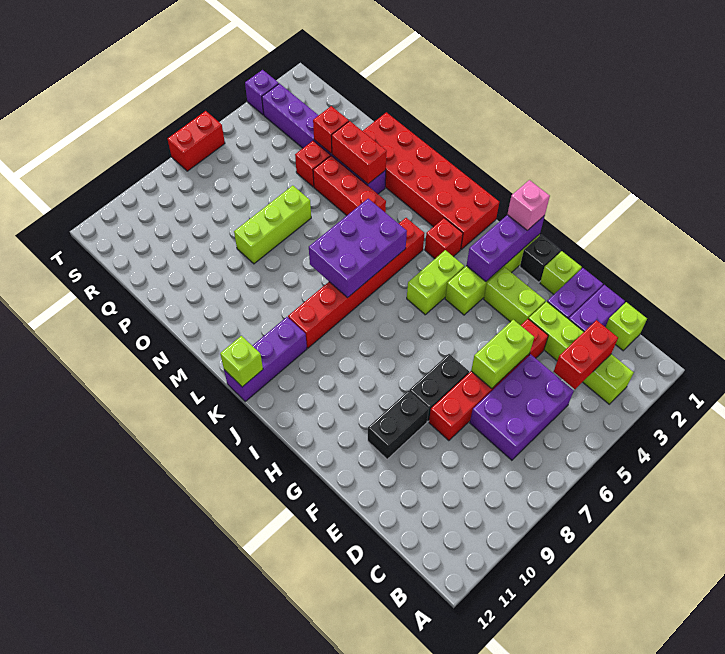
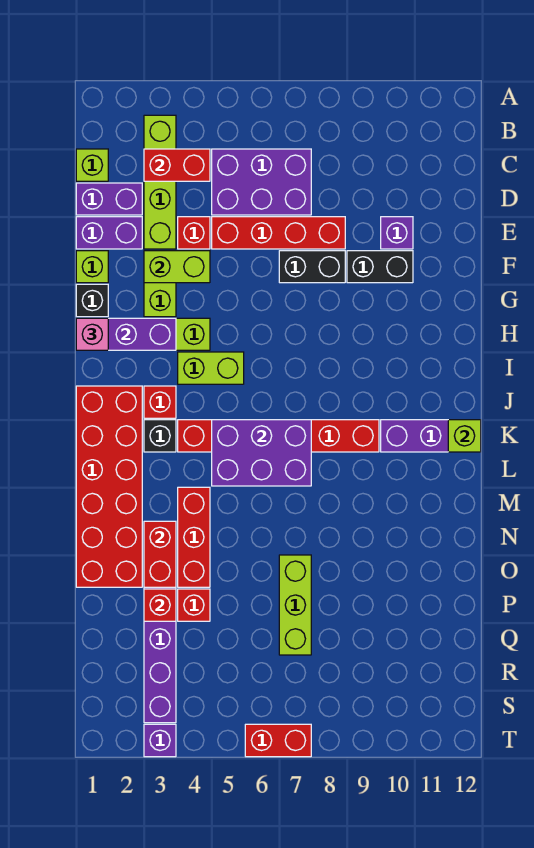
lime 1x2 brick [471,320,534,389] -> lime 1x2 brick moved to [144,251,210,283]
none -> purple 1x1 brick [381,217,413,249]
none -> black 1x1 brick [144,420,176,452]
lime 1x3 brick [234,186,311,264] -> lime 1x3 brick turned to [279,555,311,655]

